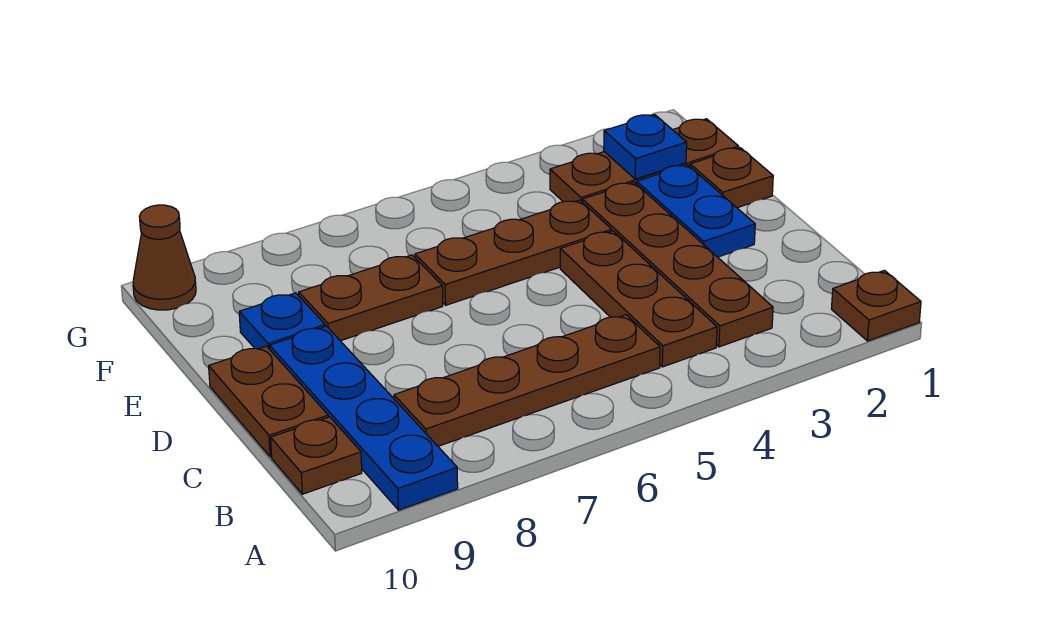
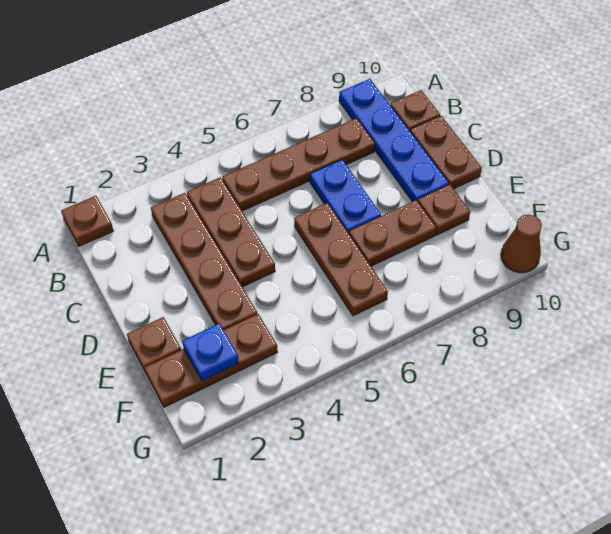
blue 1x2 plate [637,165,755,257] -> blue 1x2 plate moved to [310,160,381,233]
brown 1x3 plate [415,200,612,305] -> brown 1x3 plate turned to [294,203,388,316]
blue 1x1 plate [239,293,325,349] -> brown 1x1 plate [418,184,470,235]

